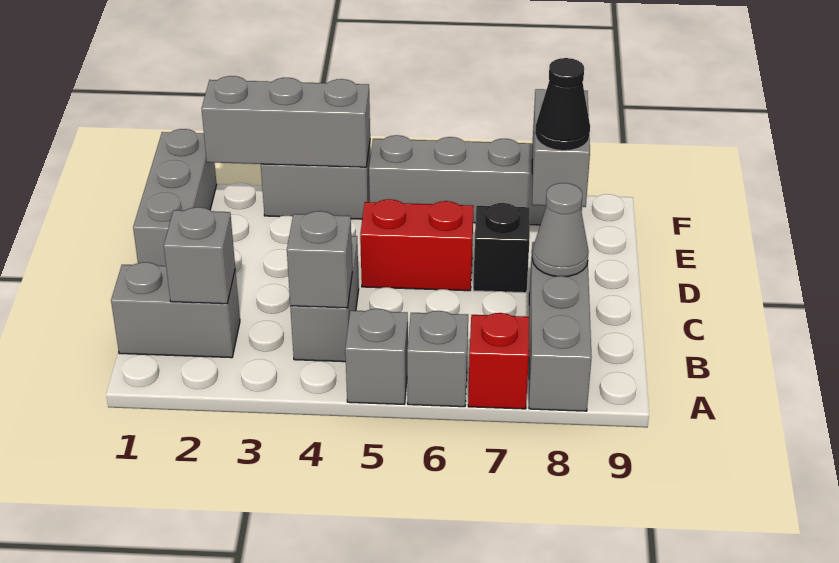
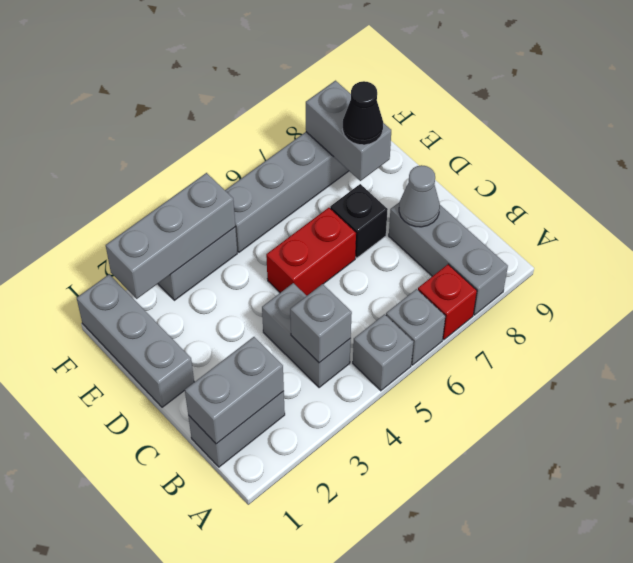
grey 1x1 brick [164,207,235,304] -> grey 1x2 brick [185,337,284,444]

